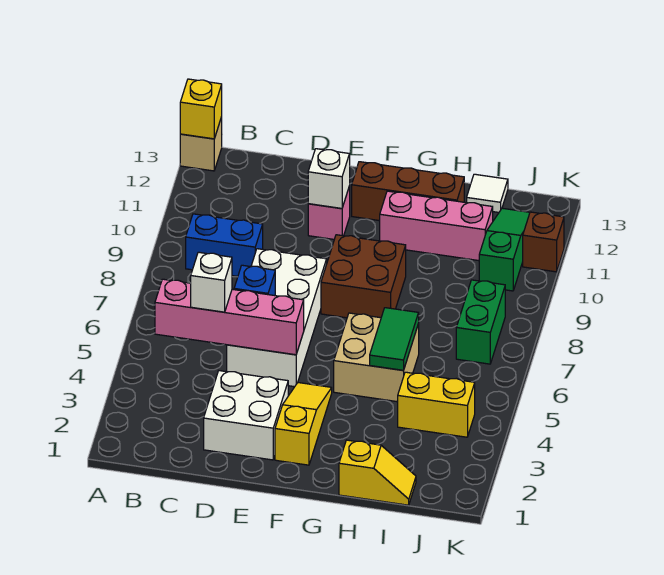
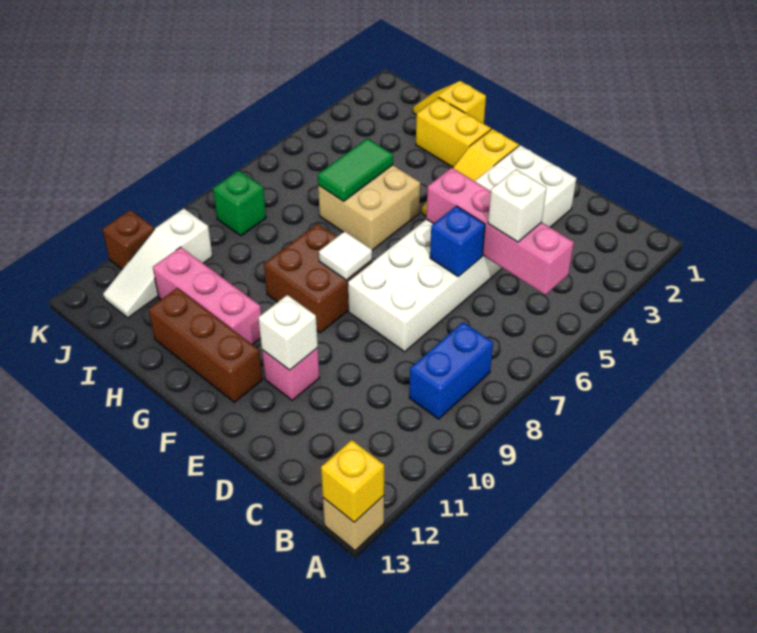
blue 1x2 brick [186,214,263,276] -> blue 1x2 brick turned to [409,322,493,419]
yellow 1x2 brick [398,372,475,437] -> yellow 1x2 brick moved to [416,98,491,167]
white 1x1 tile [467,174,508,212] -> white 1x1 tile moved to [319,231,372,280]
green 1x2 brick [456,280,505,364] -> green 1x1 brick [213,171,266,236]
green 1x3 slope [479,208,530,291] -> white 1x3 slope [103,209,213,318]

